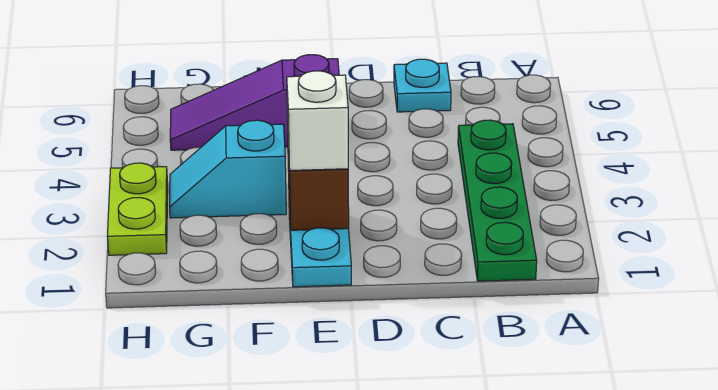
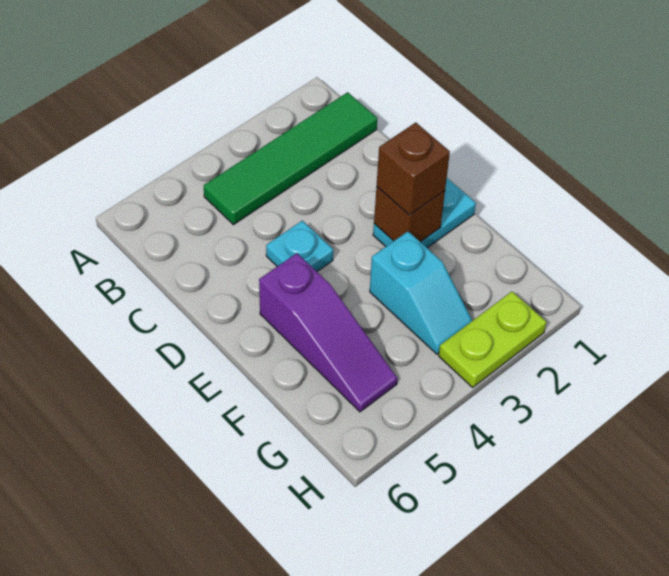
green 1x4 plate [458,120,537,281] -> green 1x4 tile [204,92,377,225]
cyan 1x1 plate [394,59,451,112] -> cyan 1x1 plate moved to [266,221,333,271]
white 1x1 brick [287,71,348,170] -> brown 1x1 brick [377,123,450,215]

